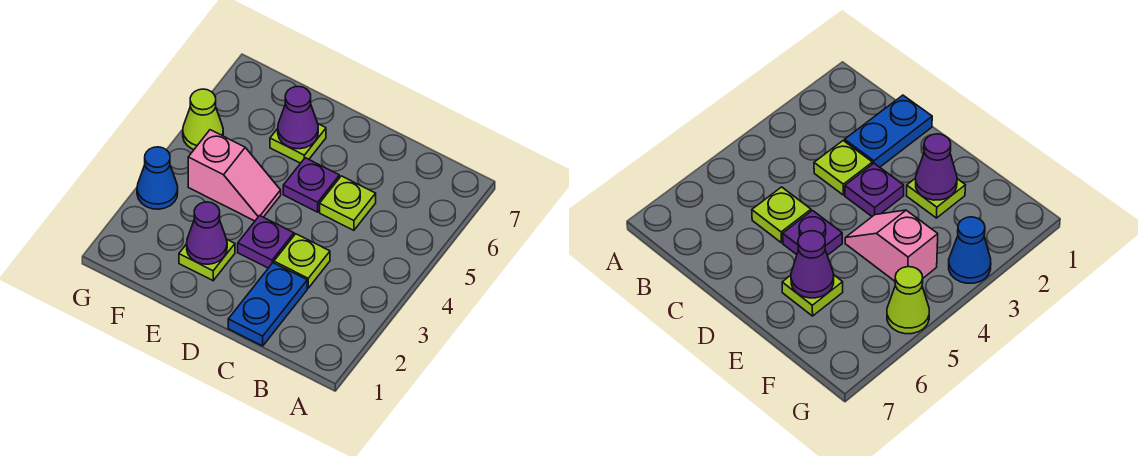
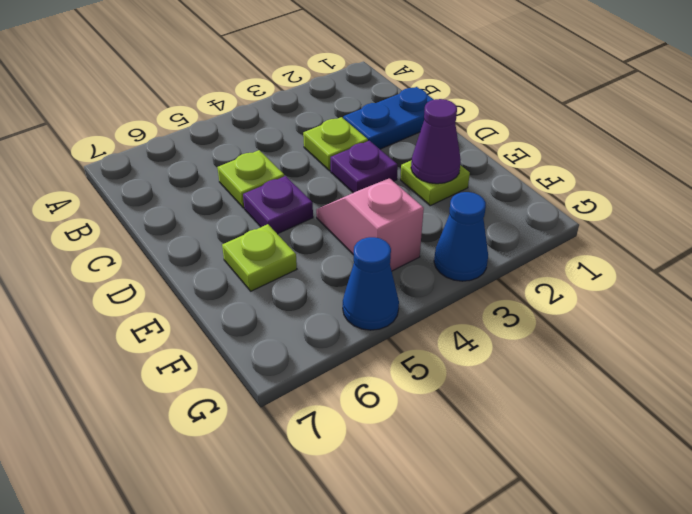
purple 1x1 cone [278,86,318,149] -> none
lime 1x1 cone [183,89,223,150] -> blue 1x1 cone [343,237,399,330]

